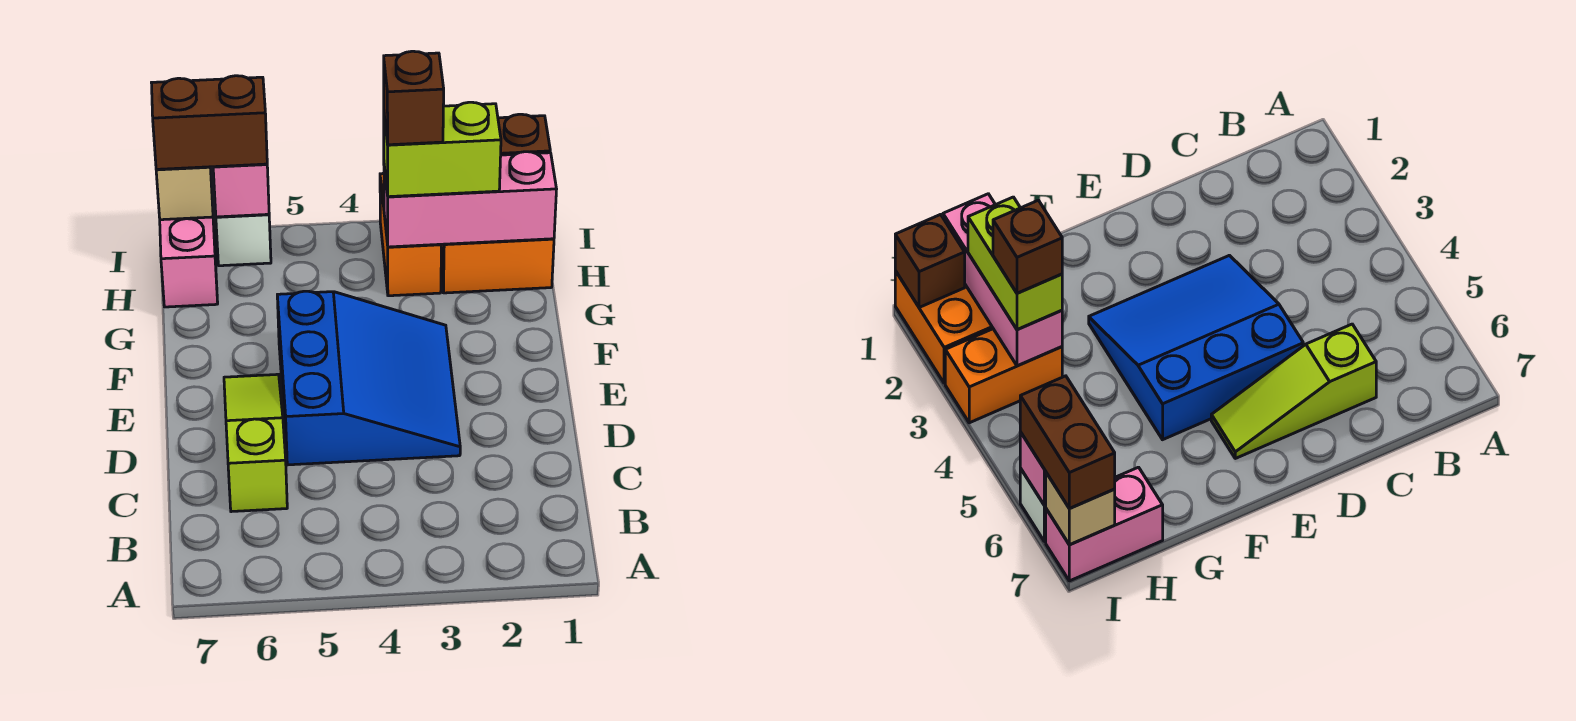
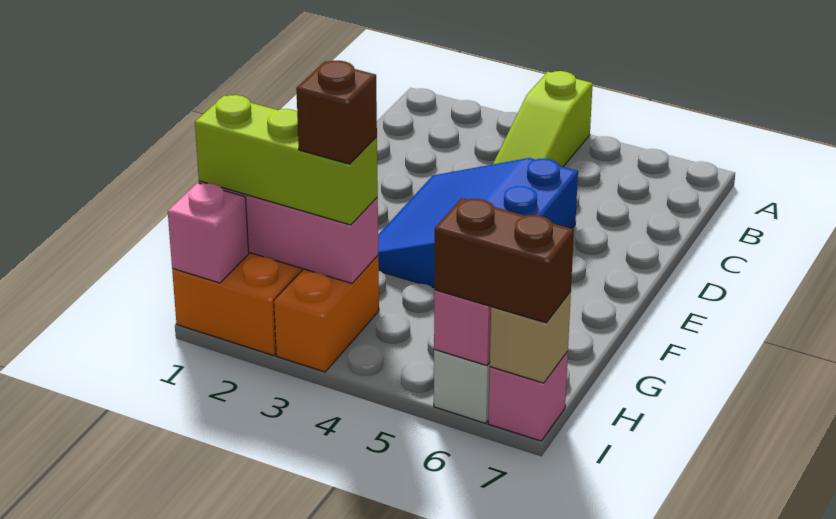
lime 1x3 slope [224,374,287,512] -> lime 1x3 slope moved to [493,71,593,167]
lime 1x2 brick [384,102,501,197] -> lime 1x3 brick [195,95,378,225]
pink 1x2 brick [160,202,218,307] -> pink 1x1 brick [488,351,568,441]
brown 1x1 brick [498,114,550,155] -> pink 1x1 brick [168,183,249,283]

